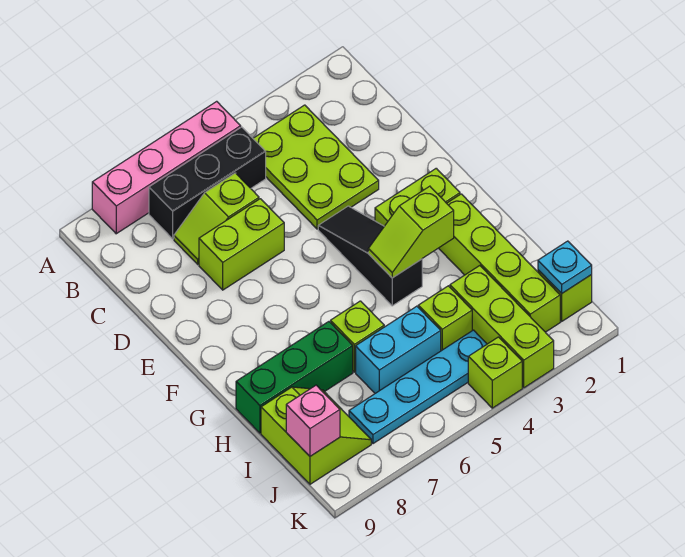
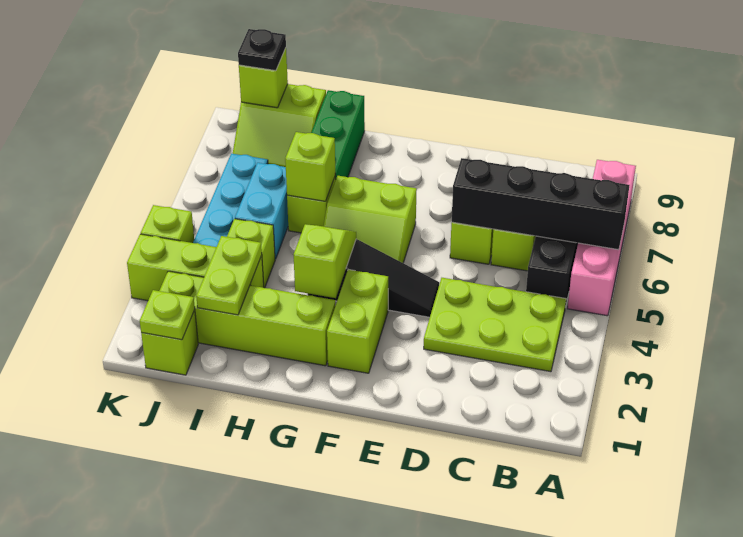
none -> black 1x4 brick [452,158,629,250]
none -> lime 2x2 slope [324,176,417,263]
none -> lime 1x1 brick [285,132,335,201]
none -> lime 1x2 plate [196,236,262,315]
cyan 1x1 plate [538,241,592,294] -> lime 1x1 plate [140,290,195,340]
pink 1x1 brick [286,385,340,456] -> lime 1x1 brick [239,48,288,108]
none -> black 1x1 plate [238,29,286,71]

